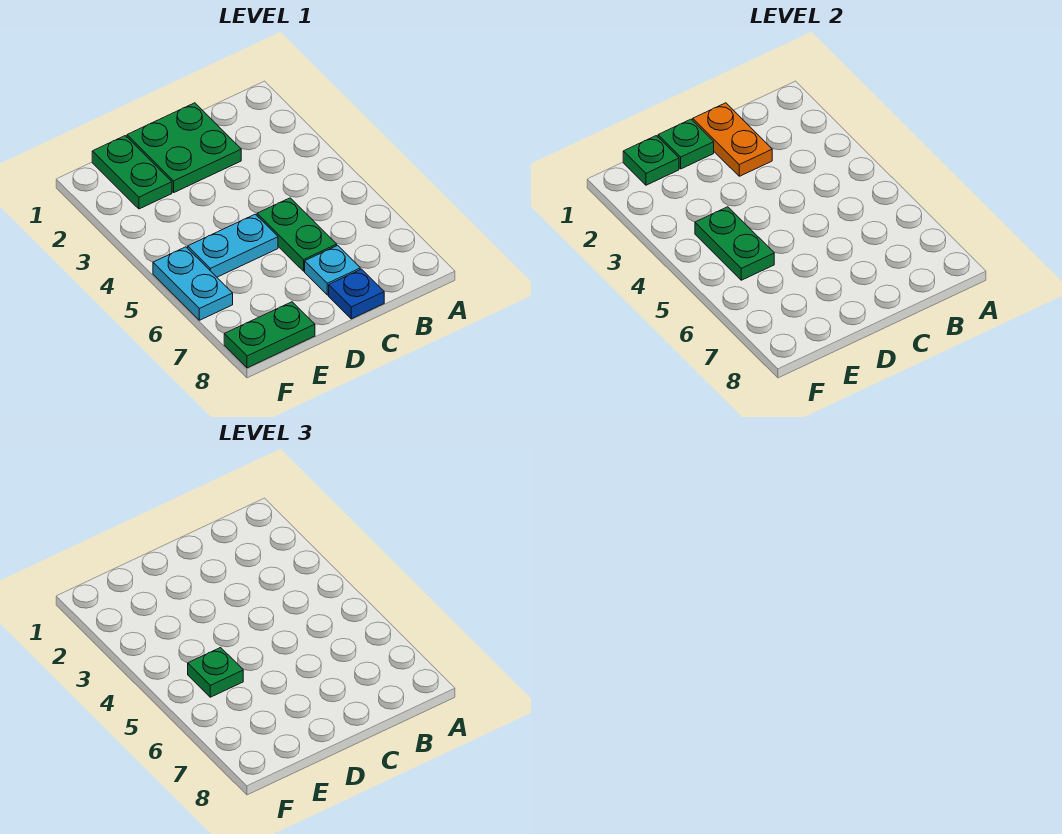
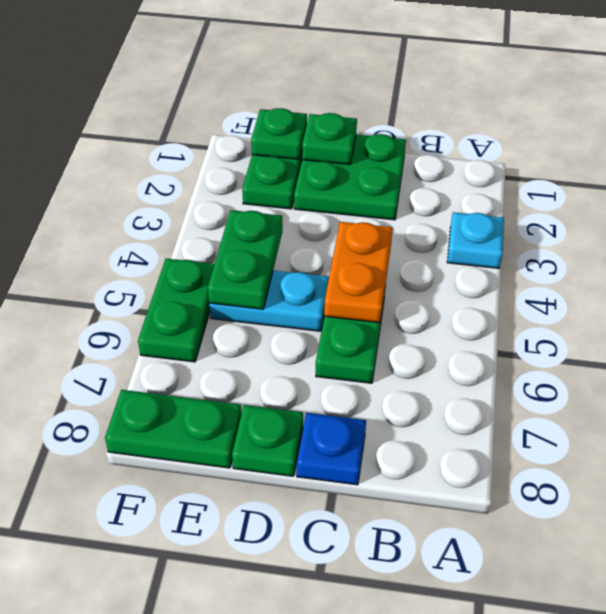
orange 1x2 plate [693,103,772,176] -> orange 1x2 plate moved to [324,222,393,323]
cyan 1x1 plate [305,245,360,295] -> cyan 1x1 plate moved to [447,212,504,268]
green 1x1 plate [188,648,243,697] -> green 1x1 plate moved to [232,405,303,476]
cyan 1x2 plate [153,247,233,320] -> green 1x2 plate [138,258,214,362]

